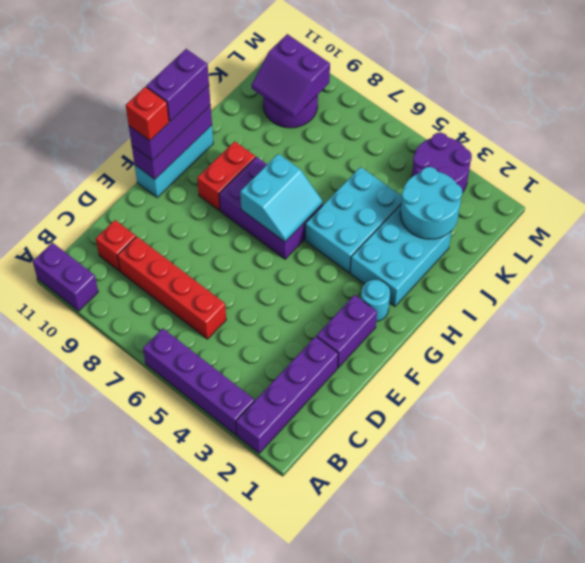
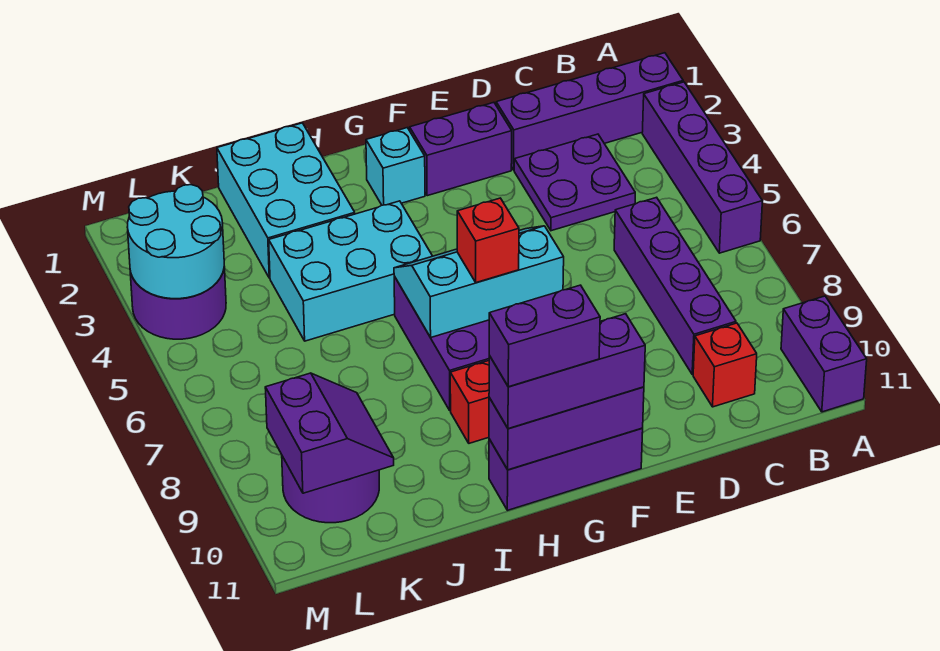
none -> purple 2x2 plate [514,134,635,231]
red 1x4 brick [117,237,226,339] -> purple 1x4 brick [614,197,736,374]
cyan 1x3 brick [135,125,213,197] -> purple 1x3 brick [489,428,643,510]
red 1x1 brick [126,87,169,141] -> red 1x1 brick moved to [457,198,519,283]
cyan 1x1 round brick [361,280,390,321] -> cyan 1x1 brick [366,128,425,205]
cyan 2x2 slope [240,154,322,242] -> cyan 2x3 slope [394,226,564,337]
cyan 2x3 brick [350,205,452,306] -> cyan 2x3 brick turned to [217,123,355,278]
cyan 2x2 round brick [400,167,462,239] -> cyan 2x2 round brick moved to [127,185,224,299]

